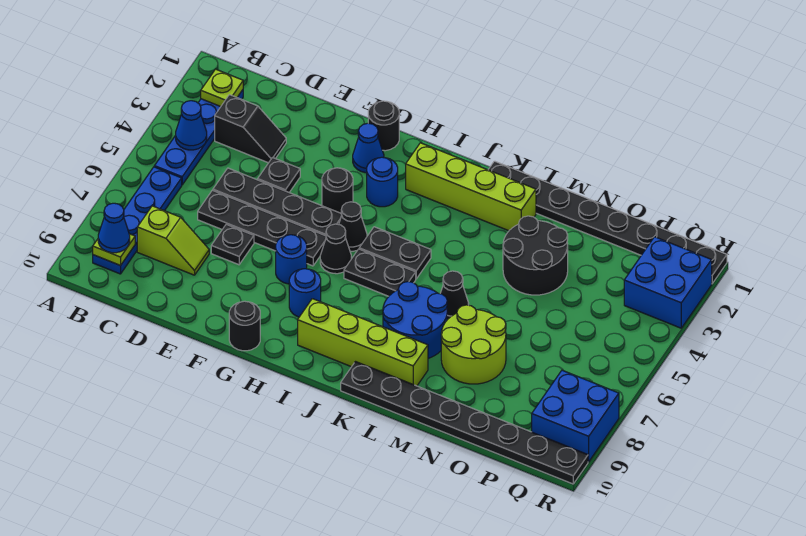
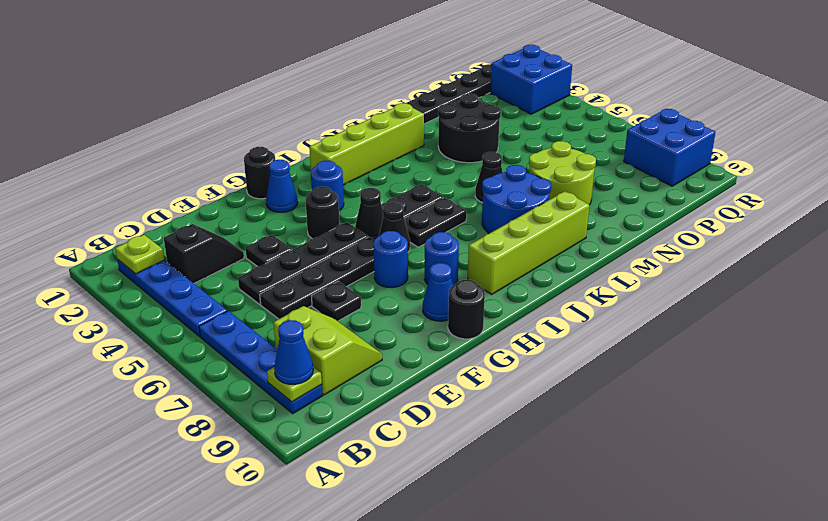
blue 1x1 cone [176,101,207,150] -> blue 1x1 cone moved to [423,263,453,321]
lime 1x2 slope [137,206,209,275] -> lime 2x2 slope [273,306,382,395]
black 1x8 plate [341,362,588,484] -> none

